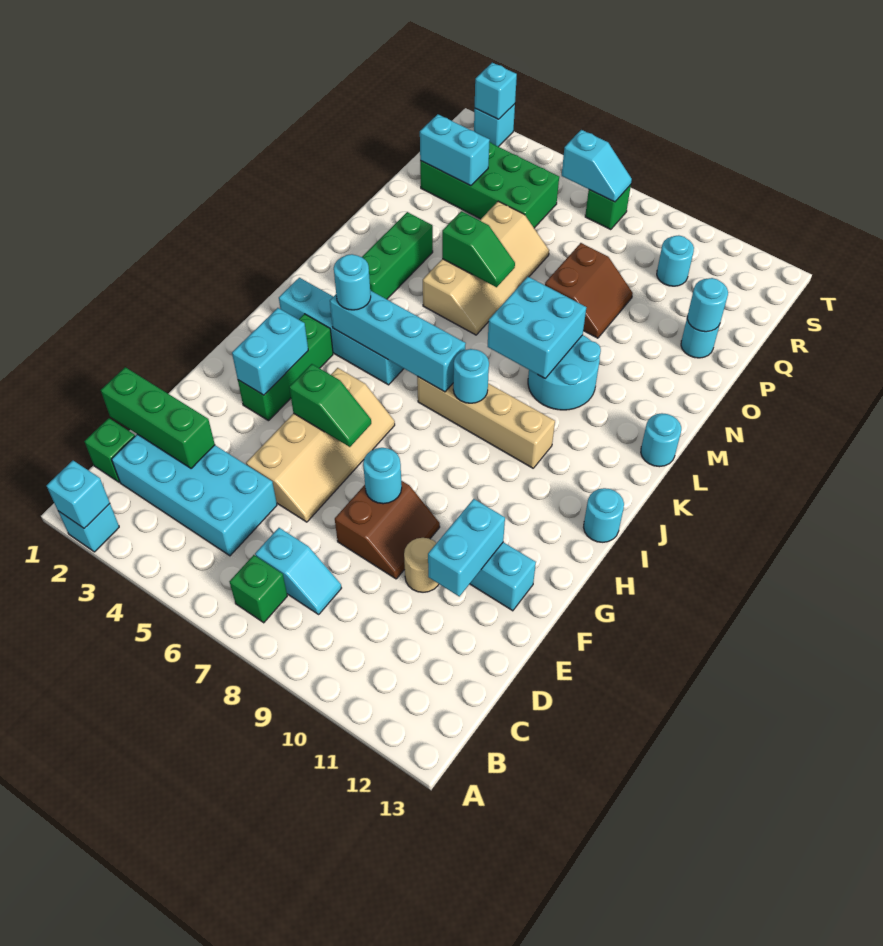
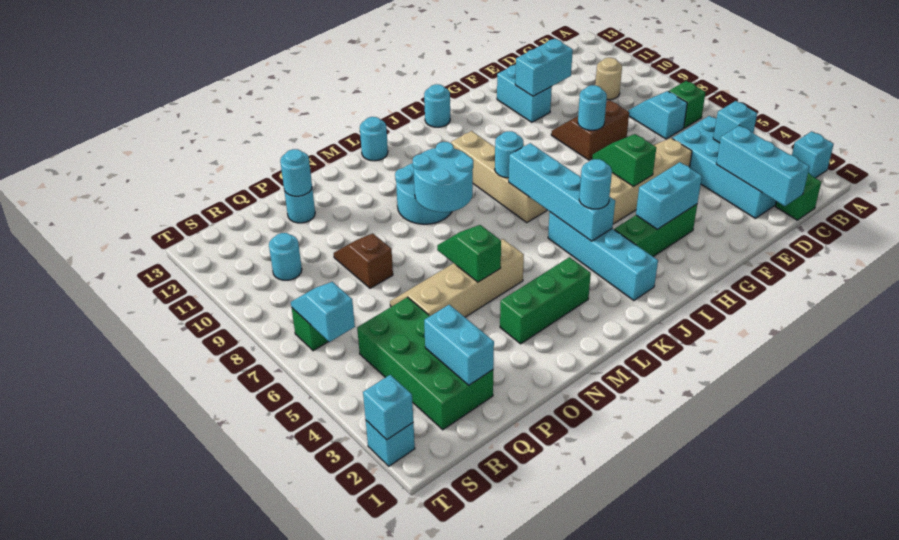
cyan 1x1 brick [46,461,110,528] -> cyan 1x1 brick moved to [713,101,757,143]
green 1x3 brick [101,367,215,469] -> cyan 1x3 brick [716,126,809,206]
tan 1x1 round brick [404,538,439,592] -> tan 1x1 round brick moved to [595,58,622,100]
cyan 2x2 brick [488,277,586,378] -> cyan 2x2 round brick [413,142,473,212]
brown 2x2 slope [545,243,633,338] -> brown 1x2 slope [334,233,393,288]

